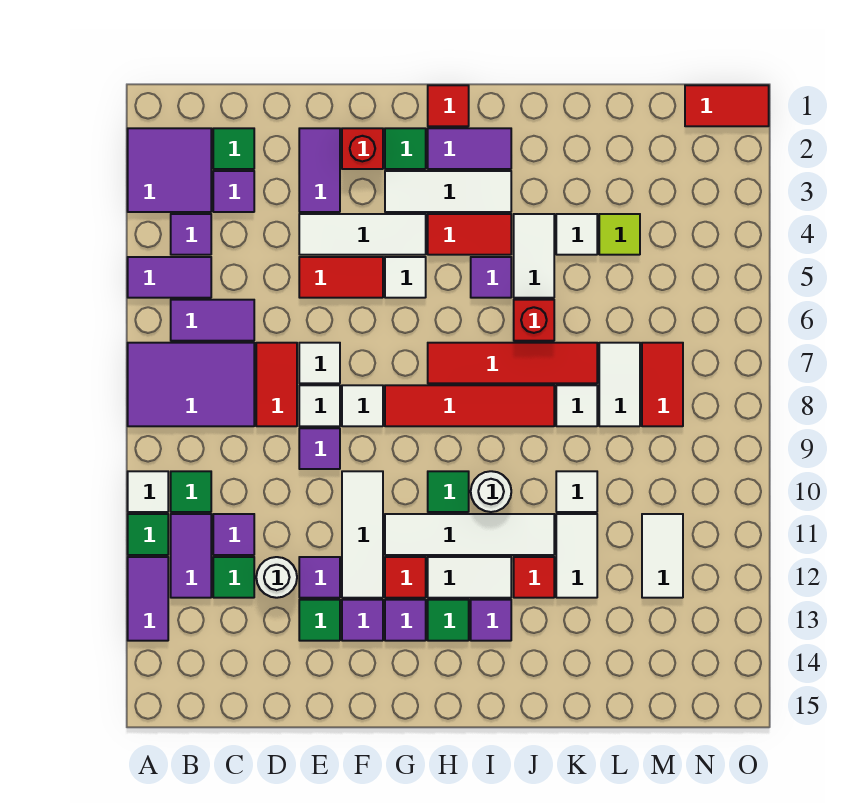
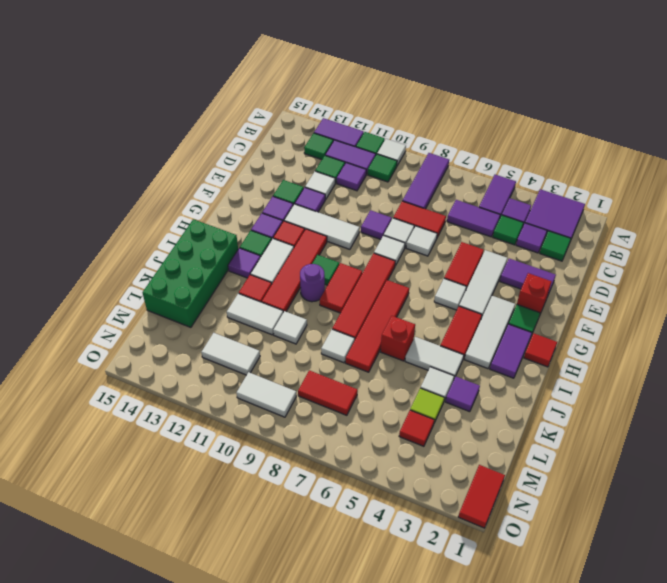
purple 2x3 tile [128,343,254,426] -> purple 1x3 tile [403,153,449,209]
purple 1x2 tile [171,300,254,341] -> purple 1x2 tile turned to [447,200,500,237]
none -> green 1x1 tile [304,133,333,160]
none -> green 1x1 tile [493,215,524,245]
white 1x1 round brick [256,557,297,598] -> white 1x1 tile [305,171,335,199]
white 1x4 tile [385,514,554,555] -> red 1x4 tile [262,229,327,312]
none -> red 1x2 tile [320,263,362,313]
purple 1x1 tile [471,257,511,298] -> purple 1x1 tile moved to [445,377,480,412]
white 1x1 round brick [471,471,511,512] -> purple 1x1 round brick [300,264,325,302]
none -> green 2x4 brick [143,219,238,327]
white 1x2 tile [599,343,640,426] -> white 1x2 tile moved to [237,372,296,417]
none -> red 1x1 tile [399,410,434,446]

